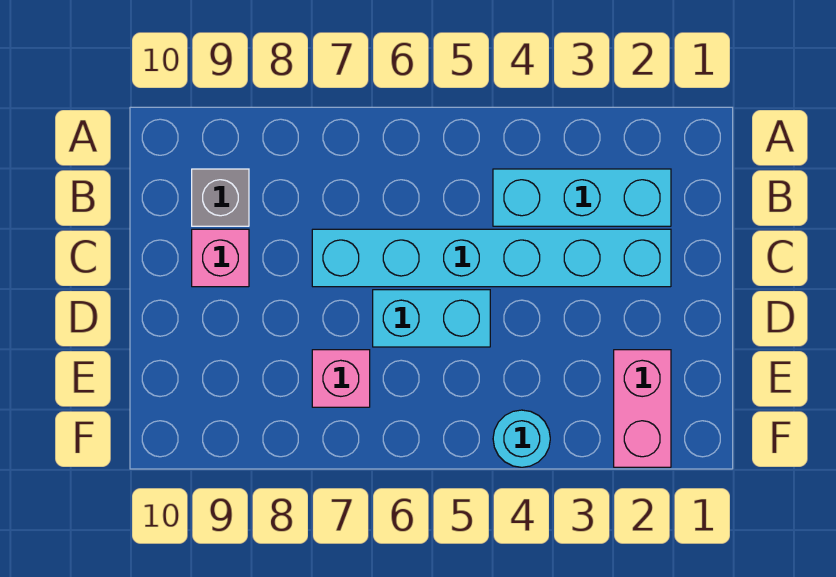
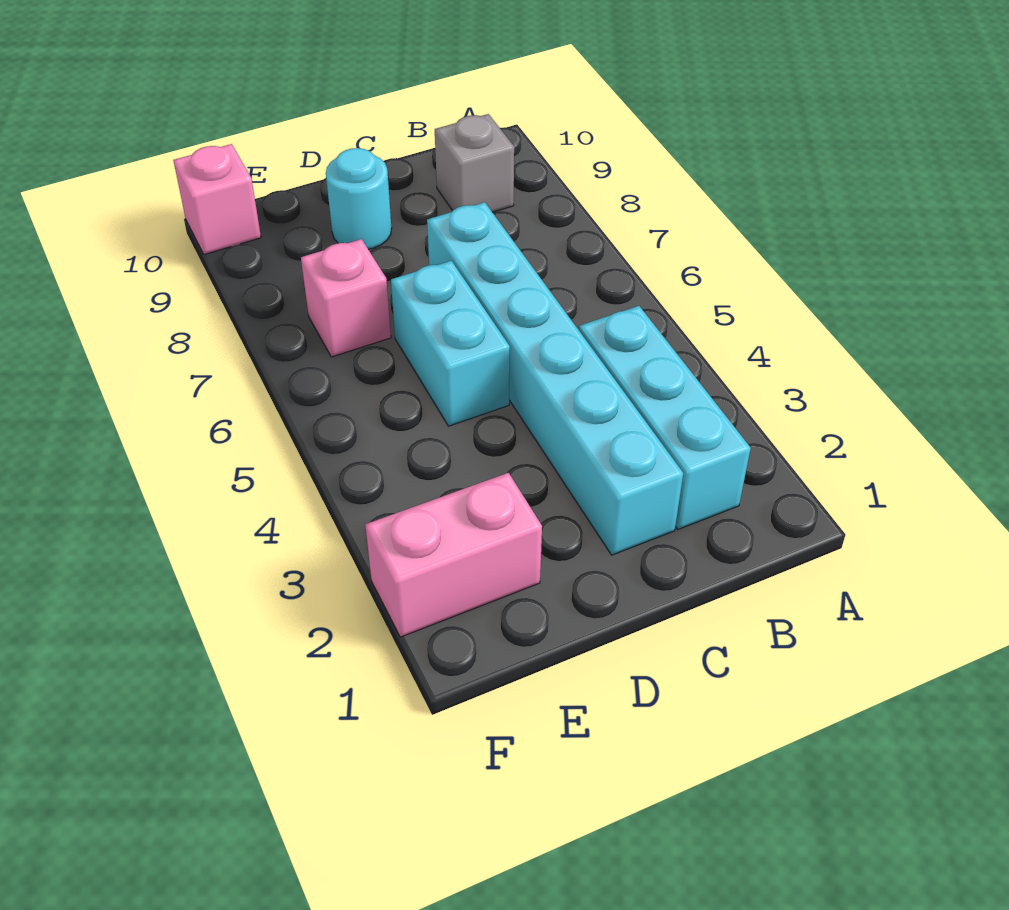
pink 1x1 brick [192,229,249,287] -> pink 1x1 brick moved to [173,144,261,254]
cyan 1x1 round brick [493,410,550,467] -> cyan 1x1 round brick moved to [326,148,392,249]

